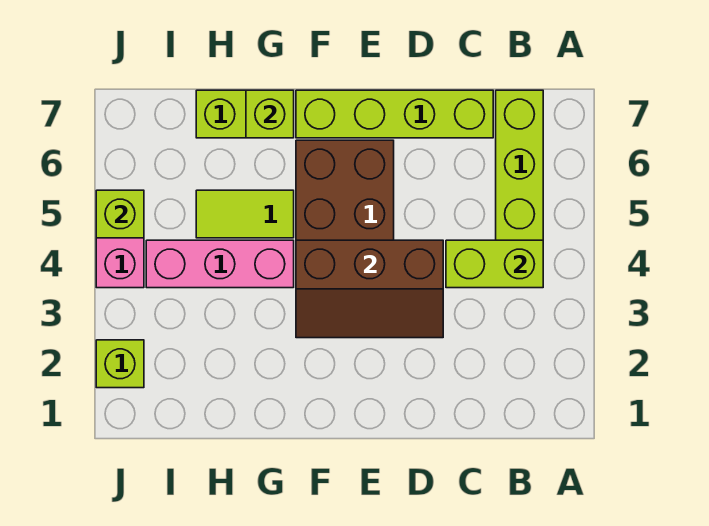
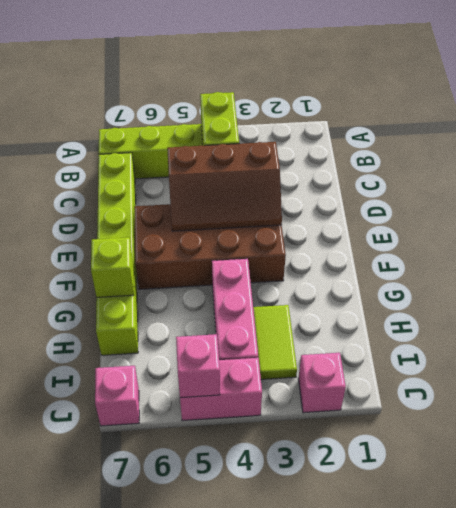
brown 2x3 slope [296,240,443,338] -> brown 2x3 slope turned to [167,142,282,231]
lime 1x2 tile [196,190,294,238] -> lime 1x2 tile moved to [253,305,297,379]
lime 1x1 brick [96,340,144,388] -> pink 1x1 brick [298,353,346,413]
lime 1x1 brick [96,190,144,238] -> pink 1x1 brick [176,334,220,398]
none -> pink 1x1 brick [95,366,139,426]

